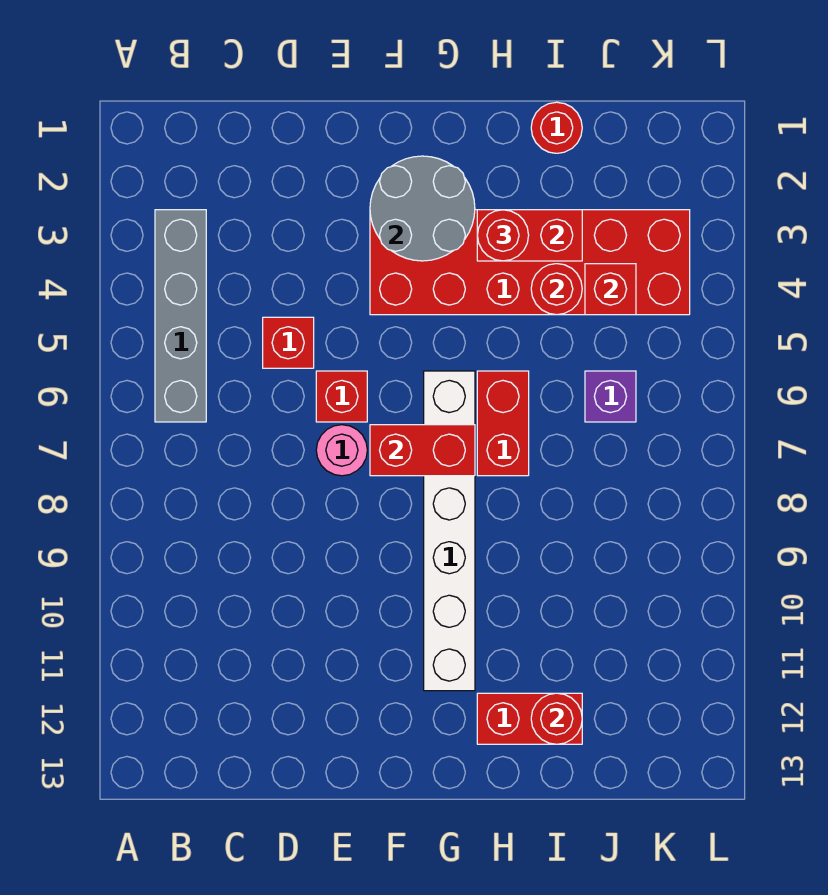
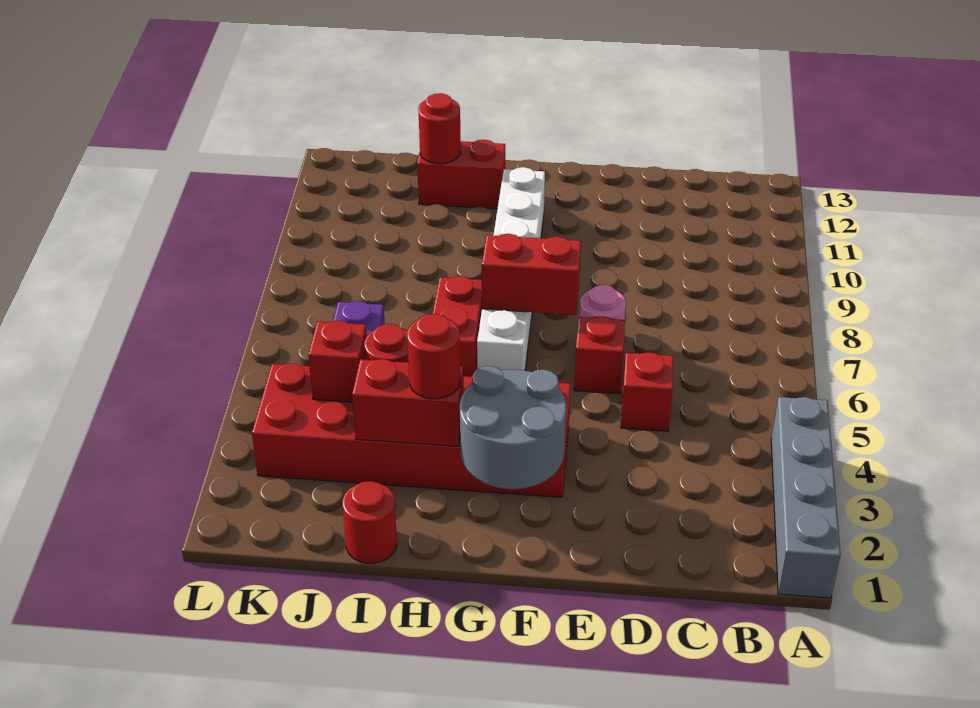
grey 1x4 brick [155,210,206,422] -> grey 1x4 brick moved to [771,397,841,598]

